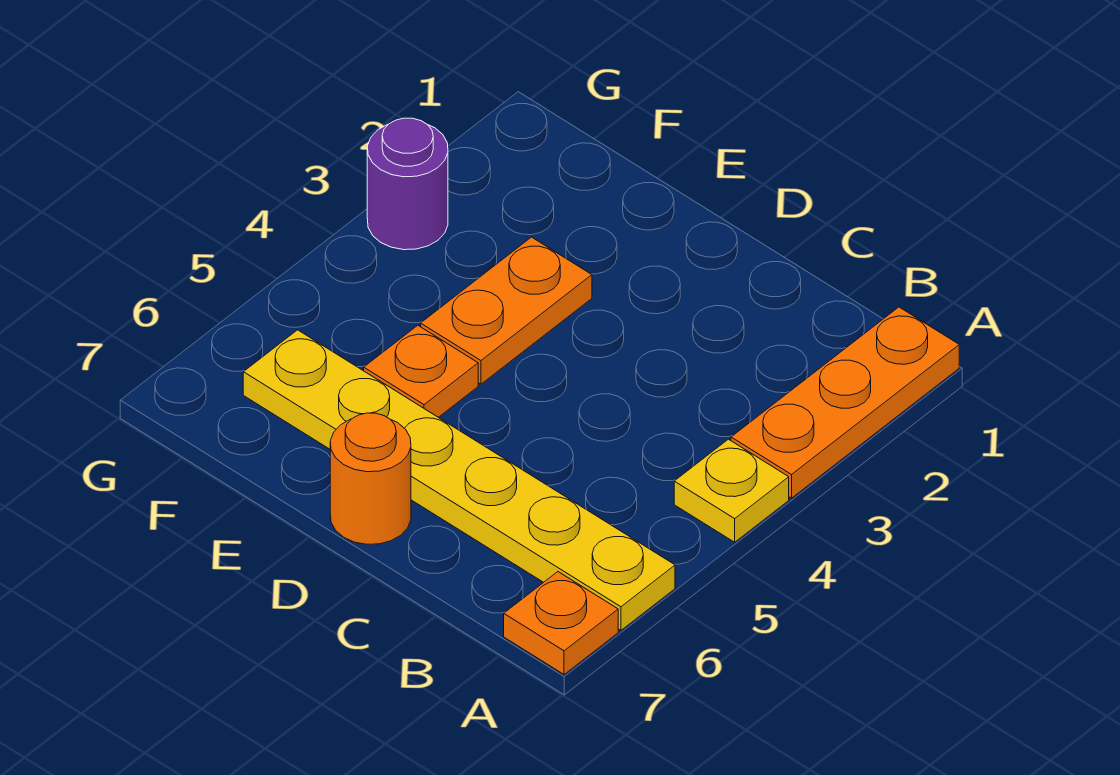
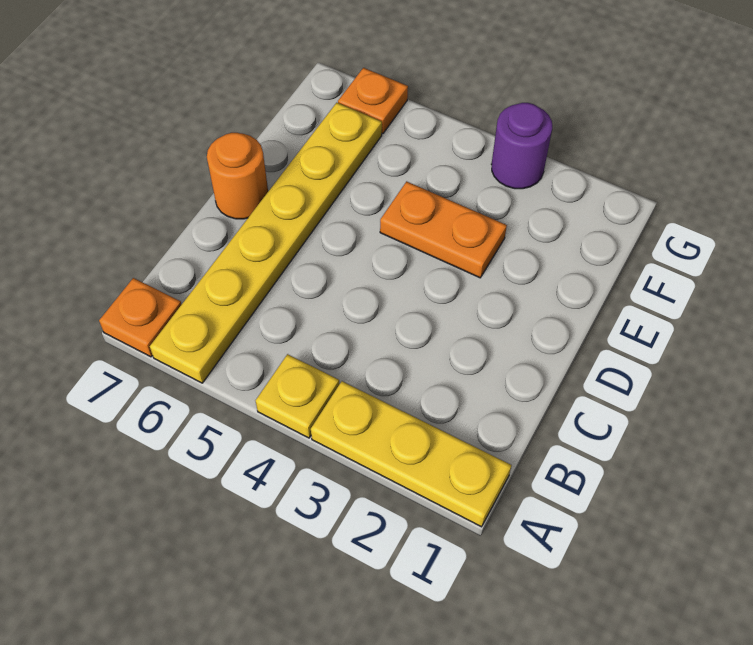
orange 1x3 plate [731,307,959,498] -> yellow 1x3 plate [311,381,512,527]
orange 1x1 plate [364,325,478,417] -> orange 1x1 plate moved to [338,68,408,134]

